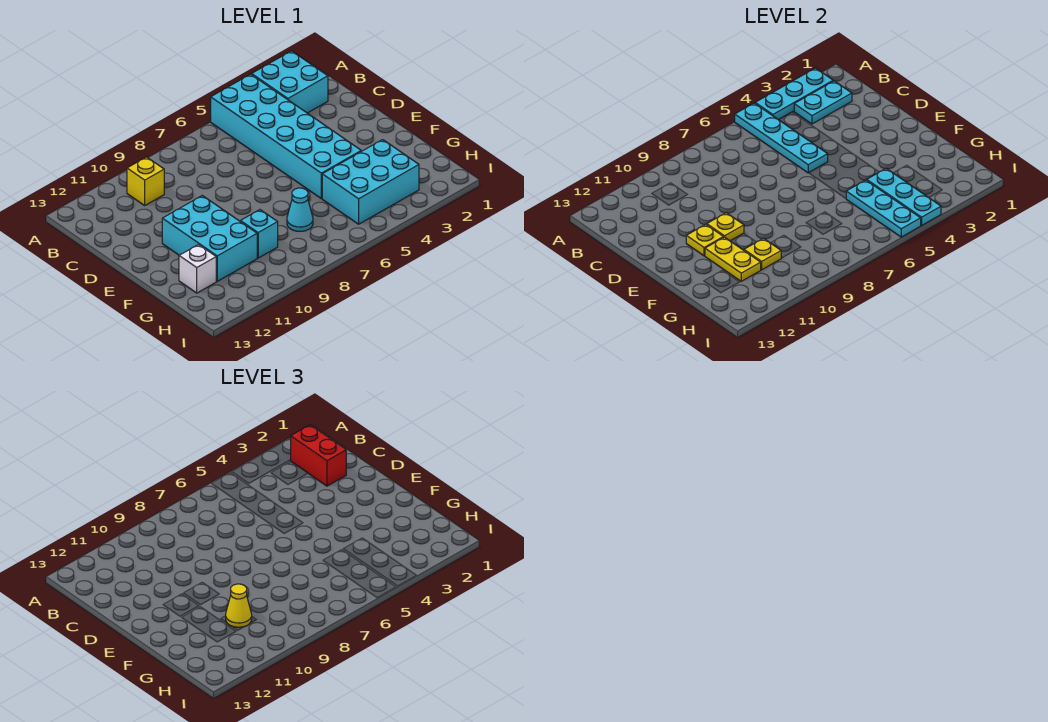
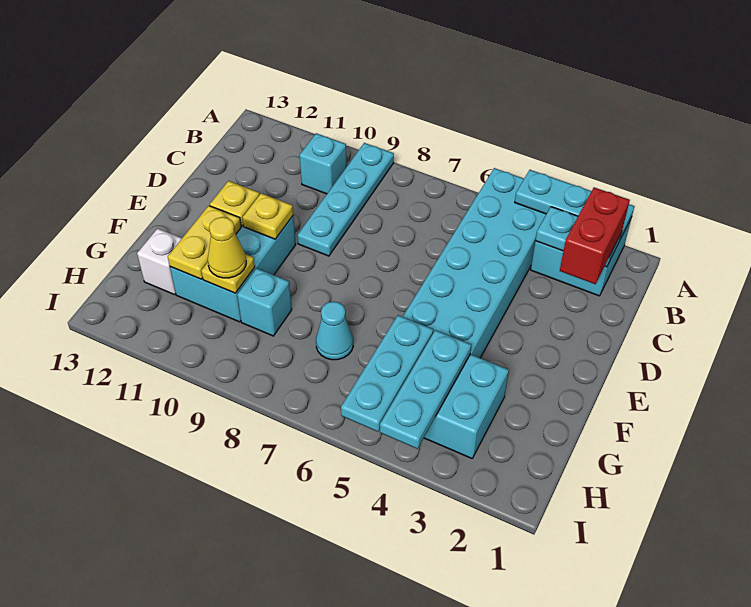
cyan 1x4 plate [735,103,828,173] -> cyan 1x4 plate moved to [297,143,394,256]
yellow 1x1 brick [127,157,164,205] -> cyan 1x1 brick [300,133,347,194]

